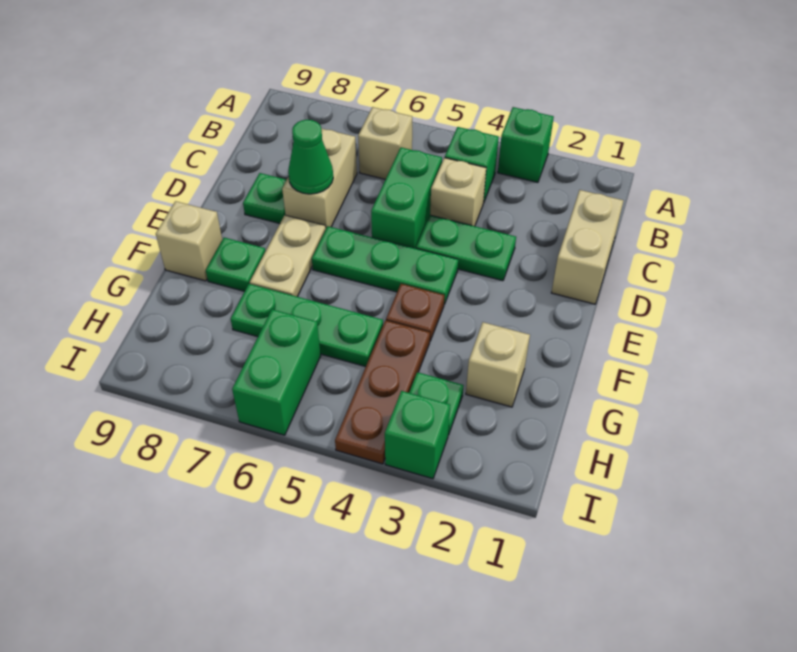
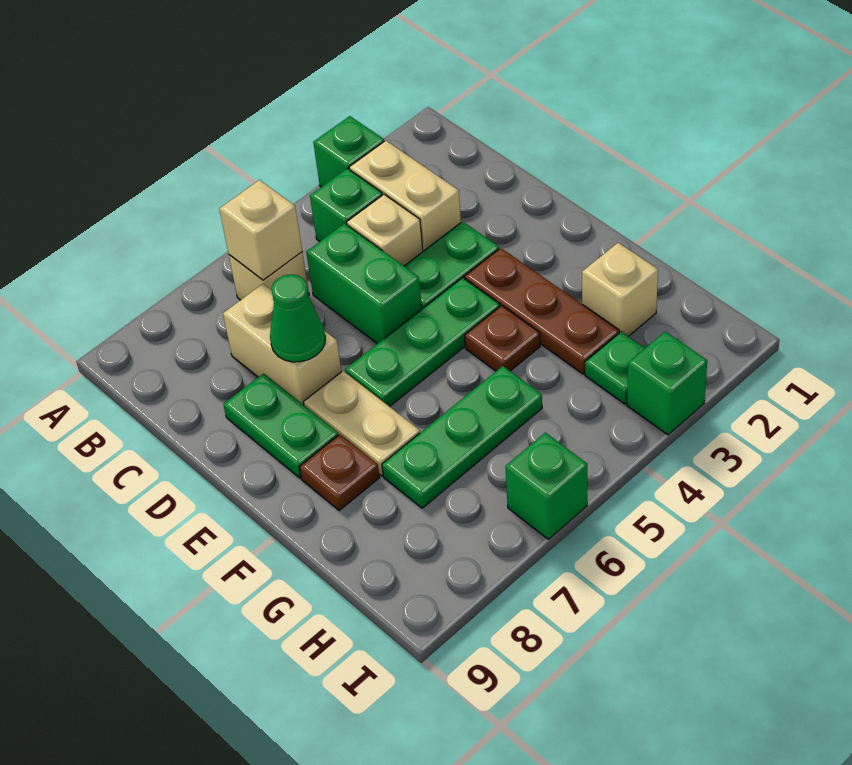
tan 1x2 brick [551,190,624,304] -> tan 1x2 brick moved to [349,141,461,251]
green 1x1 plate [243,173,286,224] -> green 1x2 plate [223,373,338,478]
green 1x1 plate [206,238,265,291] -> brown 1x1 plate [299,434,380,511]
tan 1x1 brick [156,201,222,281] -> tan 1x1 brick moved to [220,180,302,280]
brown 1x3 plate [335,320,430,464] -> brown 1x3 plate moved to [464,248,619,374]
green 1x2 brick [232,309,321,435] -> green 1x1 brick [505,433,587,539]

